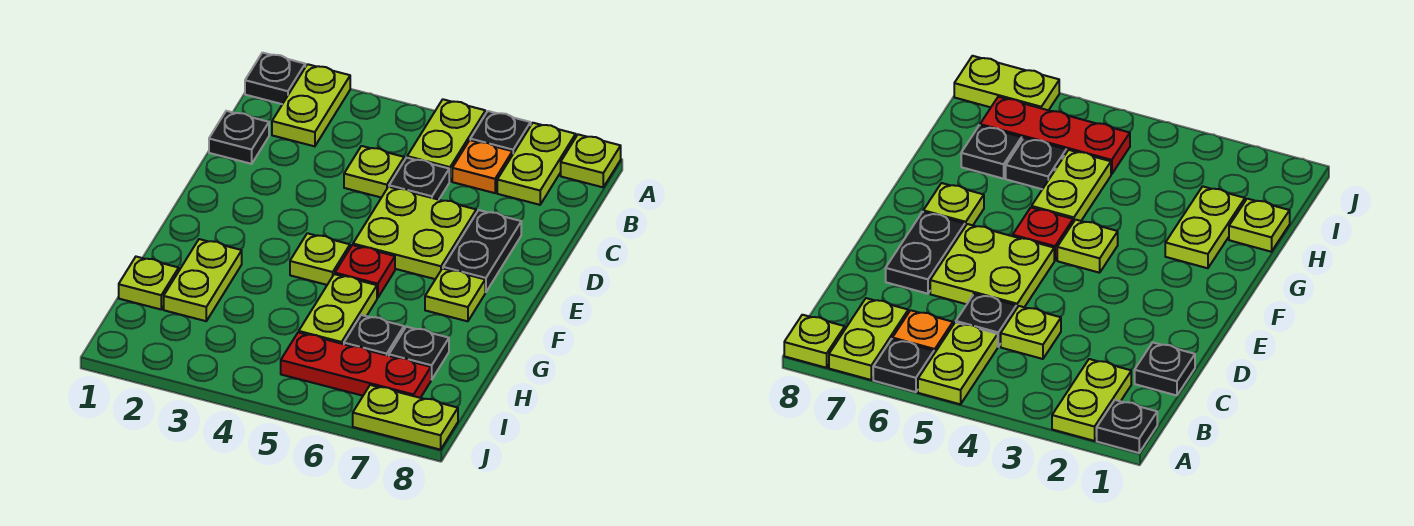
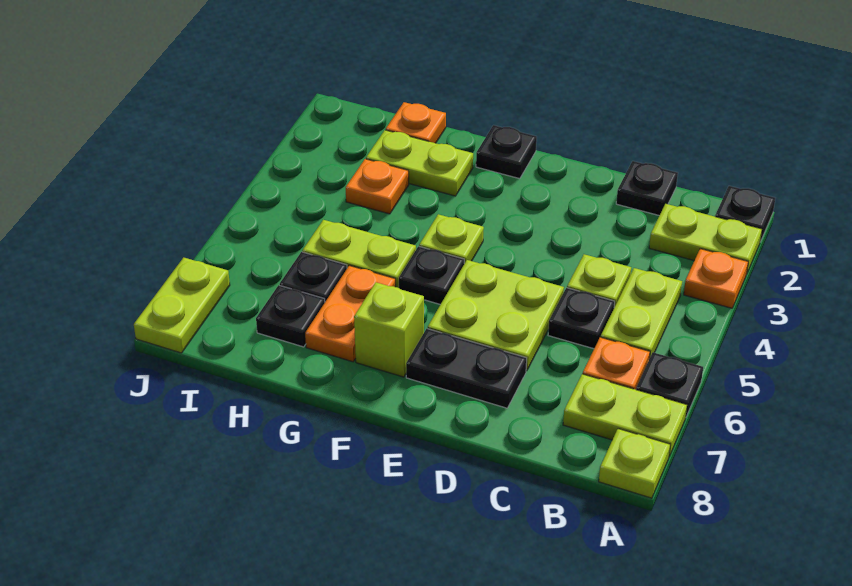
none -> orange 1x1 plate [684,249,748,308]
lime 1x2 plate [407,99,485,181] -> lime 1x2 plate turned to [601,268,682,359]
none -> black 1x1 plate [476,125,537,179]
red 1x1 plate [335,245,395,298] -> black 1x1 plate [399,246,464,304]
lime 1x1 plate [425,268,485,321] -> lime 1x1 brick [354,282,424,377]
none -> orange 1x2 plate [305,266,395,362]
lime 1x1 plate [119,257,179,309] -> orange 1x1 plate [386,102,446,143]
none -> orange 1x1 plate [346,159,409,214]
red 1x3 plate [281,332,431,398] -> none

